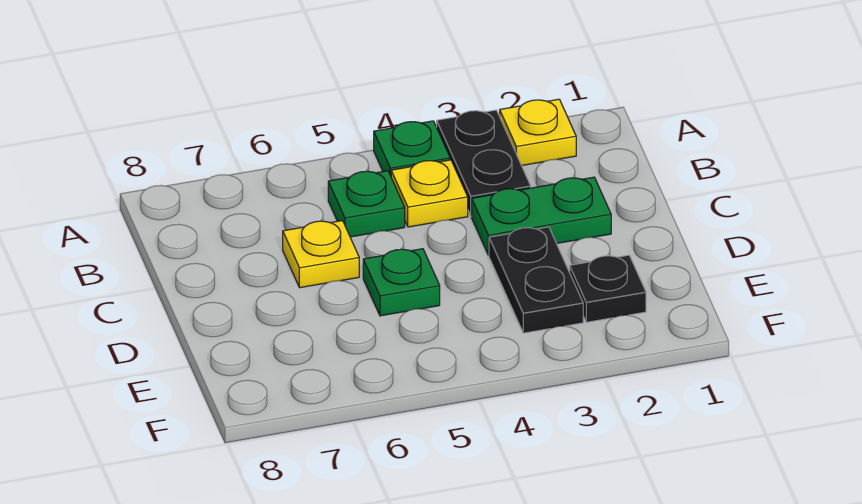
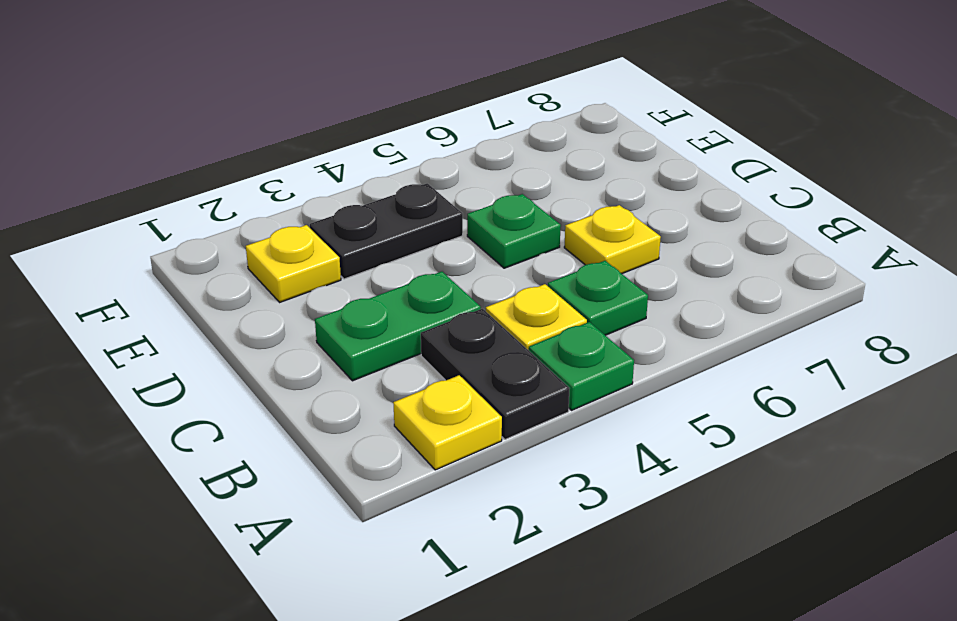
black 1x2 plate [489,227,583,333] -> black 1x2 plate turned to [310,183,463,279]
black 1x1 plate [570,255,646,322] -> yellow 1x1 plate [246,225,341,302]

